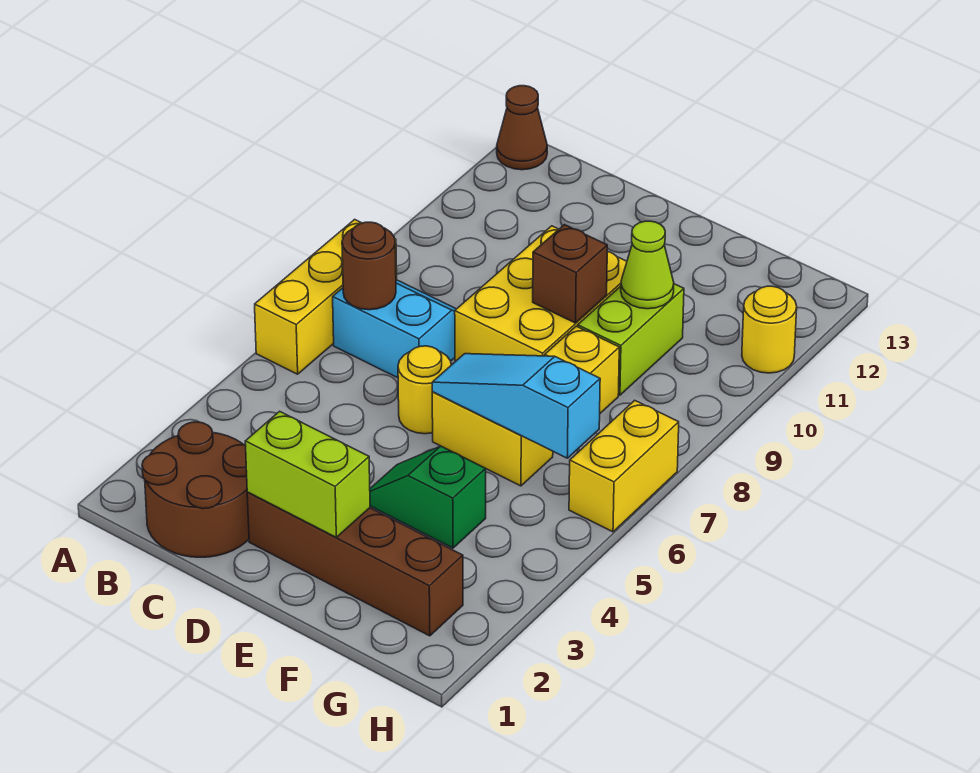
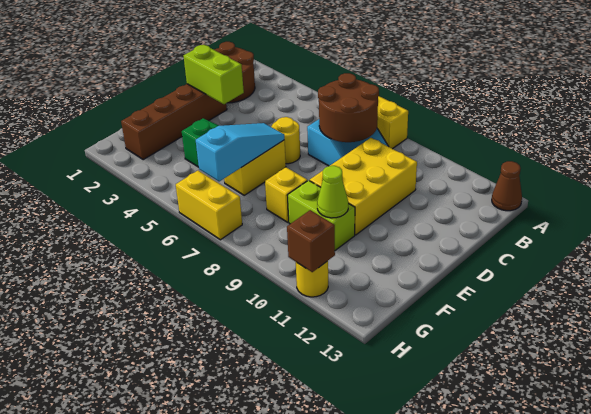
brown 1x1 round brick [342,222,396,310] -> brown 2x2 round brick [318,73,379,142]
lime 1x2 brick [245,411,370,537] -> lime 1x2 brick turned to [184,45,244,104]
yellow 2x3 brick [455,226,627,361] -> yellow 2x3 brick turned to [310,138,417,235]
brown 1x1 brick [533,225,607,323] -> brown 1x1 brick moved to [287,210,335,272]

